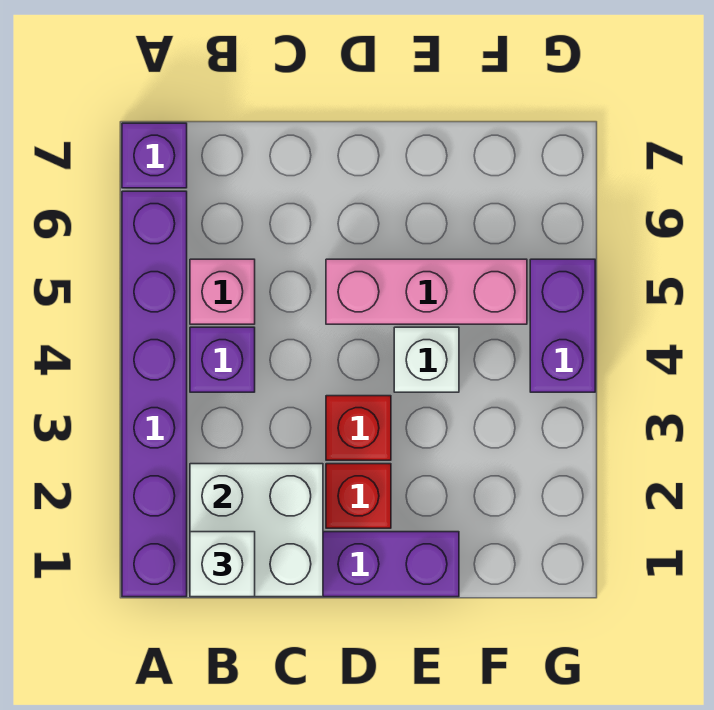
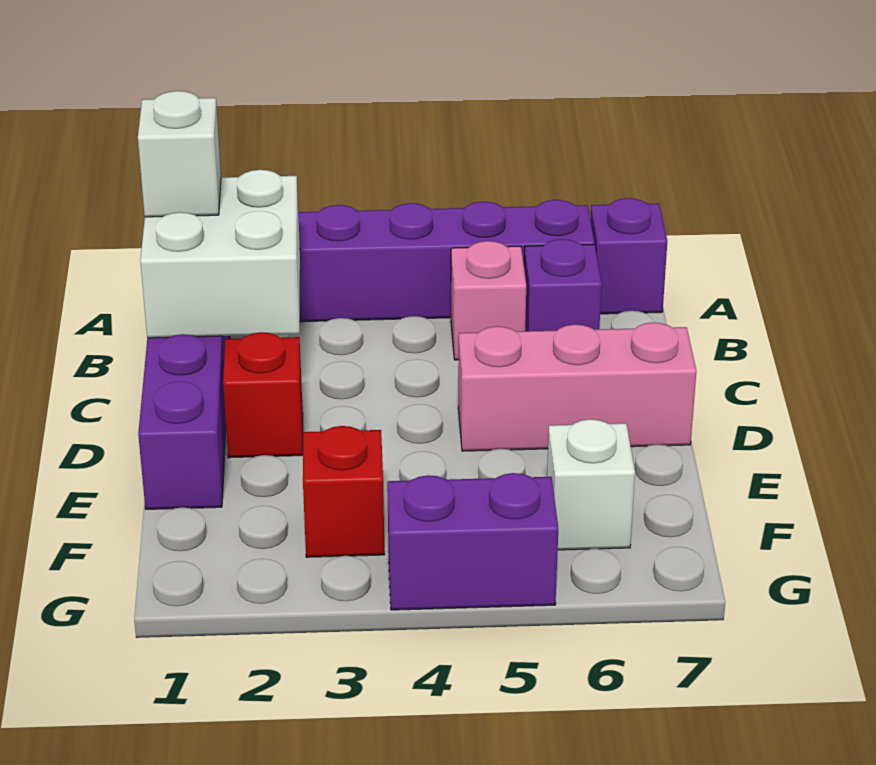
purple 1x1 brick [190,327,255,392] -> purple 1x1 brick moved to [524,239,602,331]
red 1x1 brick [326,396,391,460] -> red 1x1 brick moved to [303,426,385,557]
pink 1x3 brick [326,259,527,324] -> pink 1x3 brick turned to [458,323,696,451]
white 1x1 brick [394,327,459,392] -> white 1x1 brick moved to [547,419,635,550]

